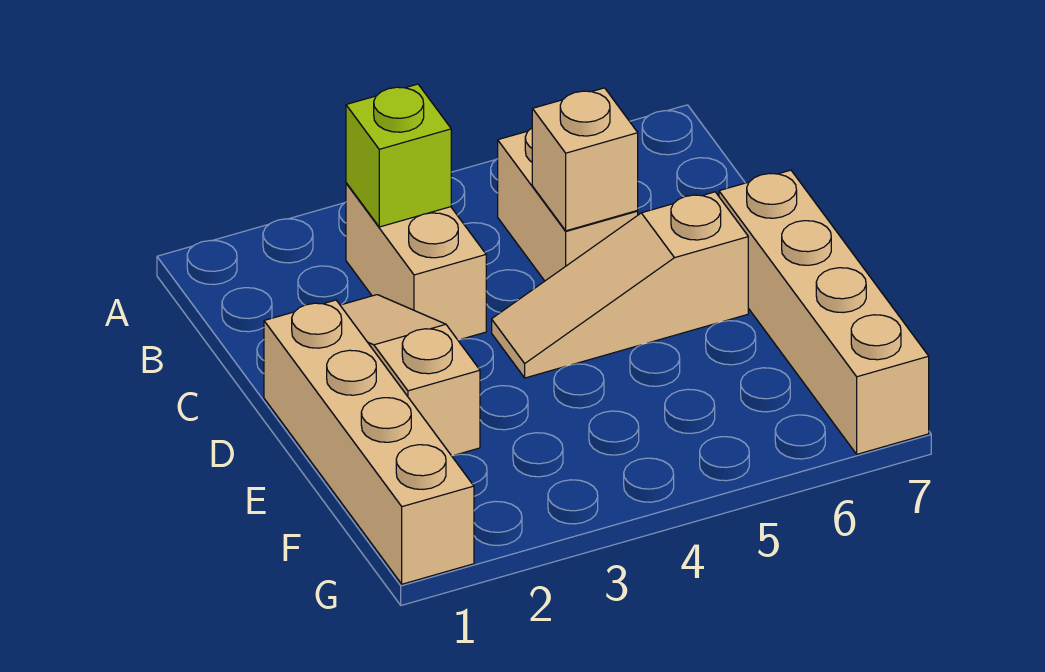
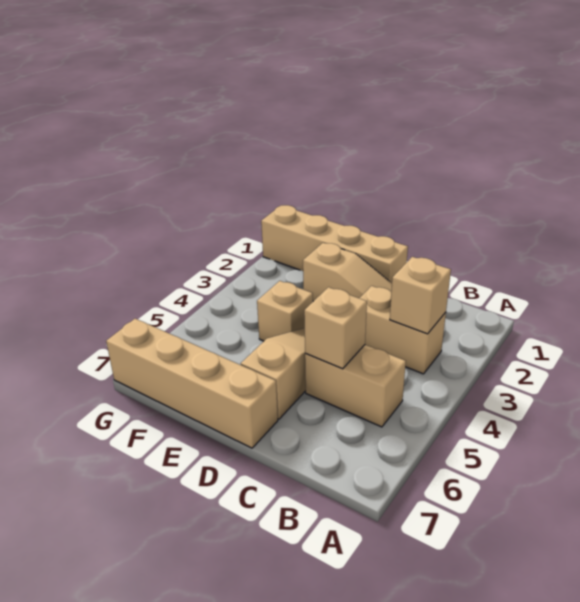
lime 1x1 brick [346,84,451,227] -> tan 1x1 brick [390,257,451,334]
none -> tan 1x1 brick [257,281,313,341]

